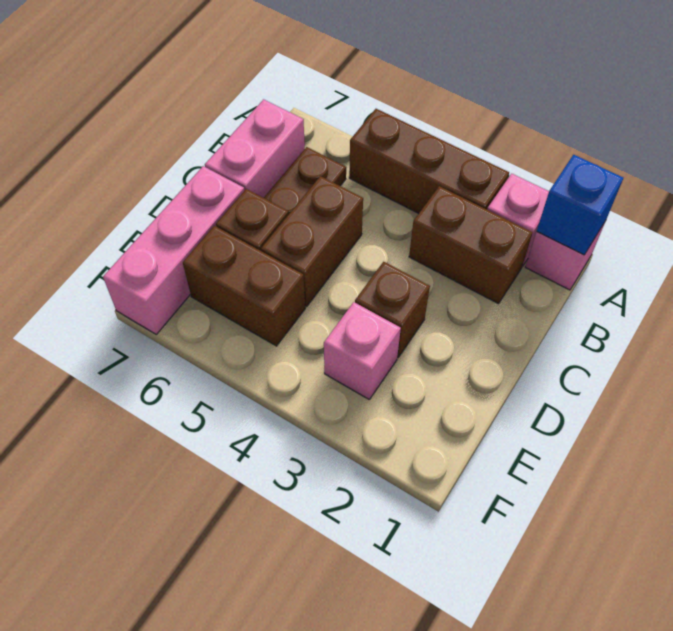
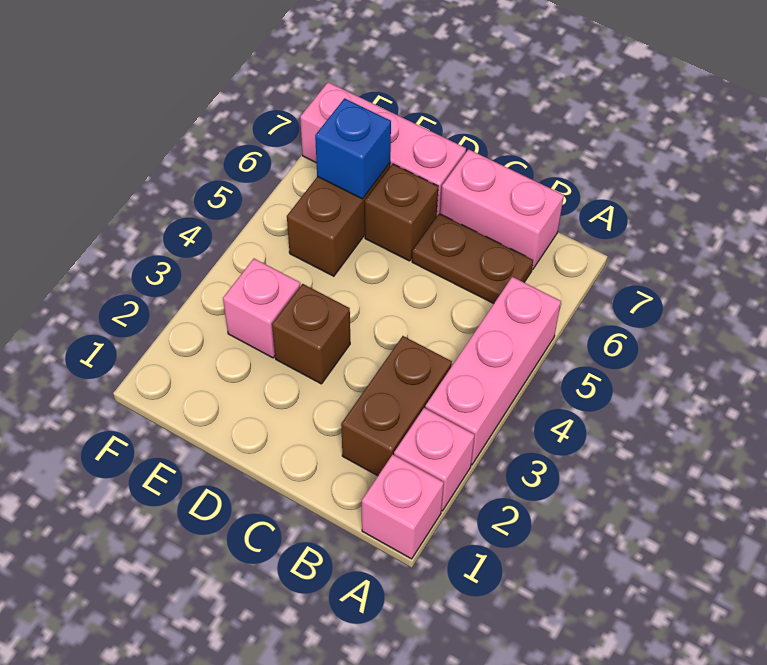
blue 1x1 brick [537,155,623,255] -> blue 1x1 brick moved to [315,98,391,199]
brown 1x3 brick [349,109,509,213] -> pink 1x3 brick [425,277,561,465]
brown 1x2 brick [261,176,363,306] -> none

